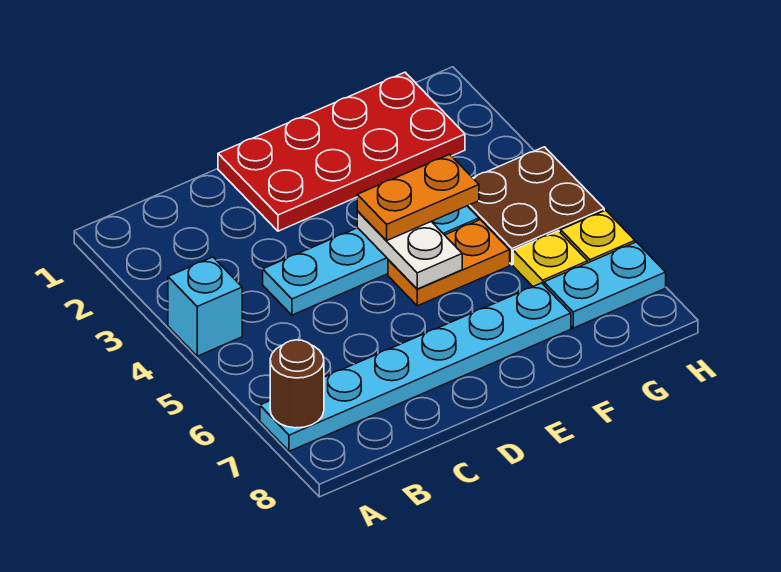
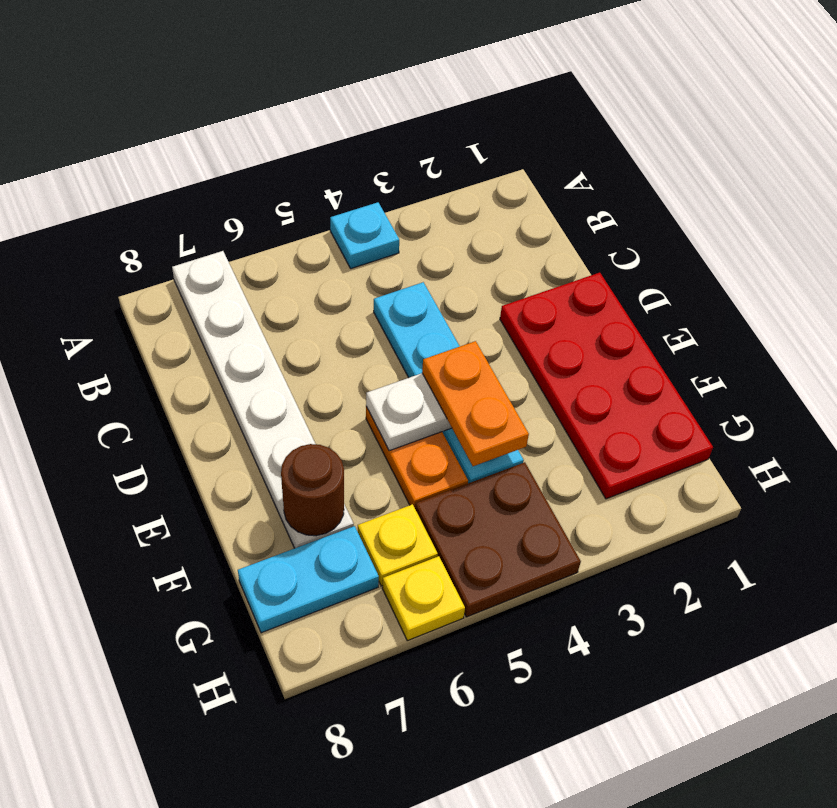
cyan 1x1 brick [168,257,242,356] -> cyan 1x1 plate [330,202,399,269]
cyan 1x6 plate [260,283,571,451] -> white 1x6 plate [172,251,354,548]
brown 1x1 round brick [270,340,324,428] -> brown 1x1 round brick moved to [281,444,344,536]
cyan 1x2 plate [544,242,666,328] -> cyan 1x2 plate turned to [238,526,379,633]

